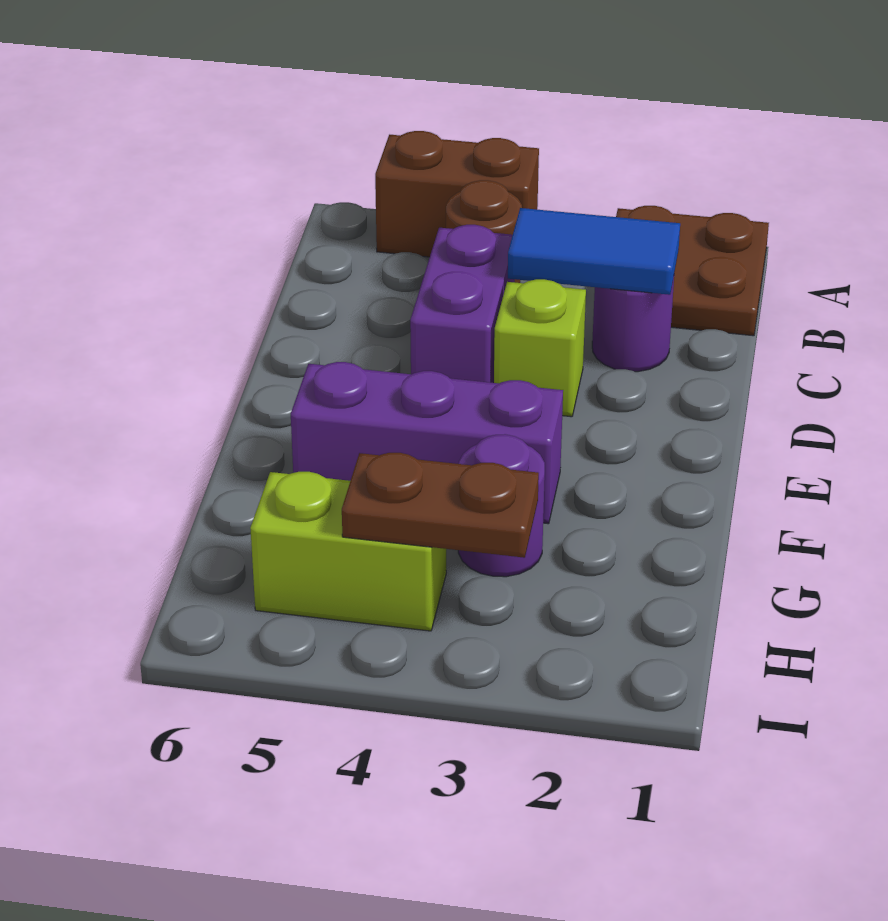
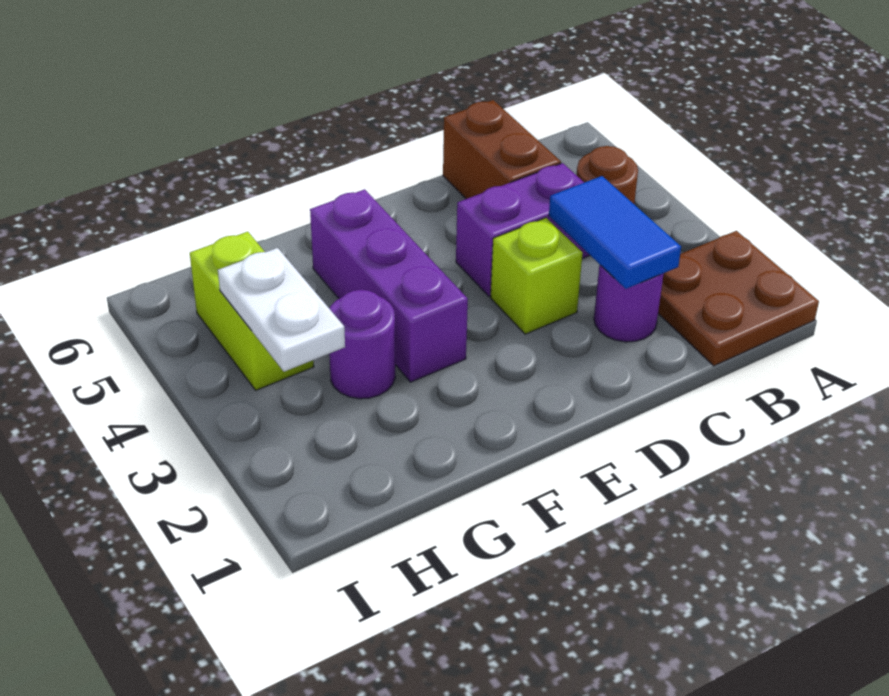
brown 1x2 brick [375,131,539,257] -> brown 1x2 brick moved to [443,100,561,199]
brown 1x2 plate [342,453,539,558] -> white 1x2 plate [218,248,345,372]

